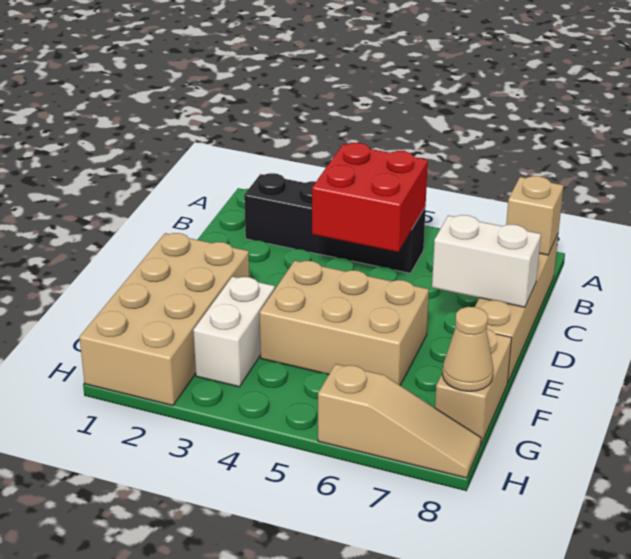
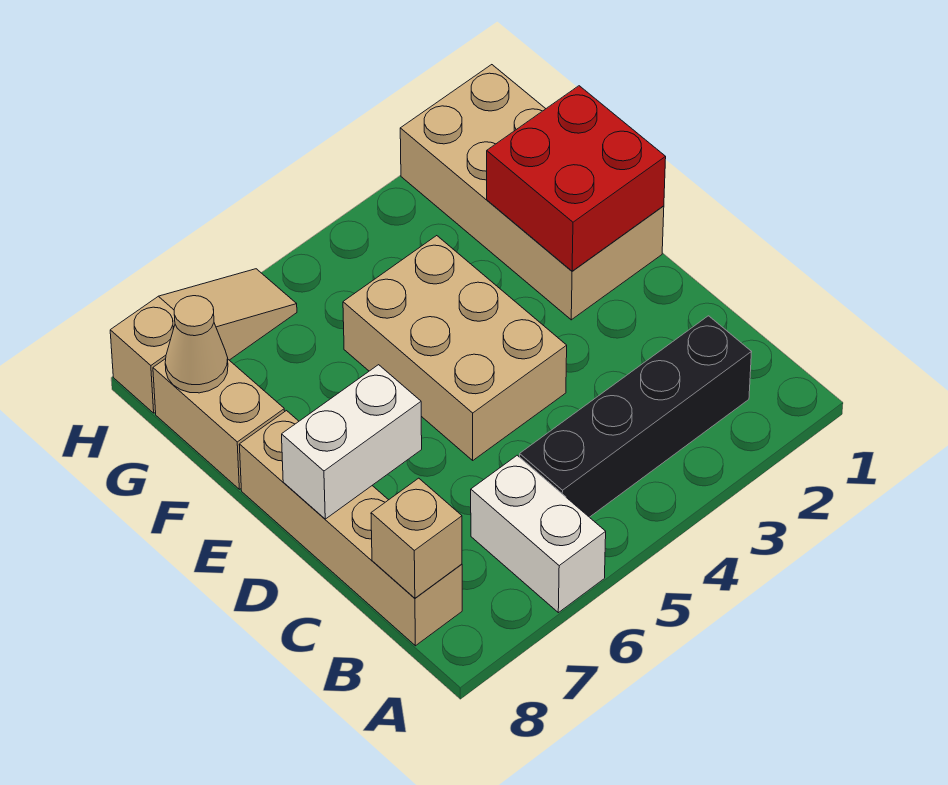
red 2x2 brick [312,143,428,252] -> red 2x2 brick moved to [487,86,666,271]
tan 2x3 brick [259,261,429,385] -> tan 2x3 brick turned to [343,236,567,460]
white 1x2 brick [193,277,275,387] -> white 1x2 brick moved to [471,455,606,613]
tan 1x3 slope [318,364,481,478] -> tan 1x3 slope turned to [110,269,297,413]

